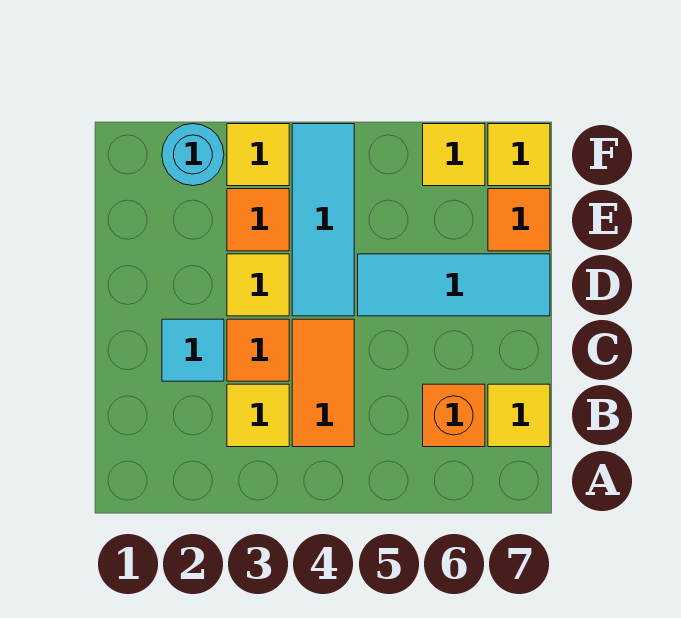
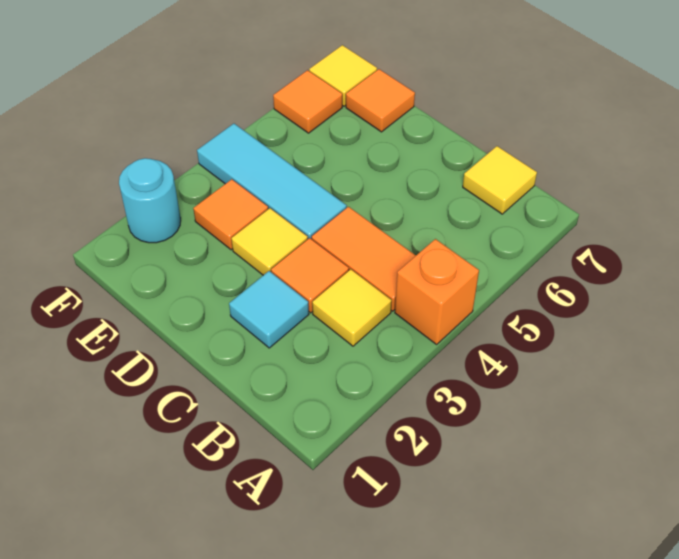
orange 1x1 brick [423,384,485,447] -> orange 1x1 brick moved to [395,239,479,344]
cyan 1x3 tile [358,254,550,316] -> none
yellow 1x1 tile [227,124,289,186] -> none
yellow 1x1 tile [423,124,485,186] -> orange 1x1 tile [273,70,342,133]

